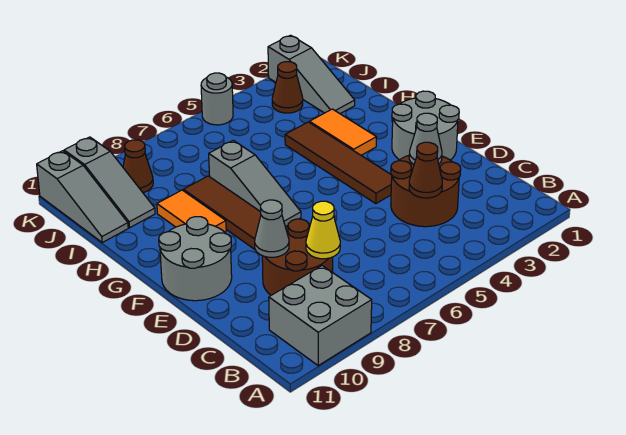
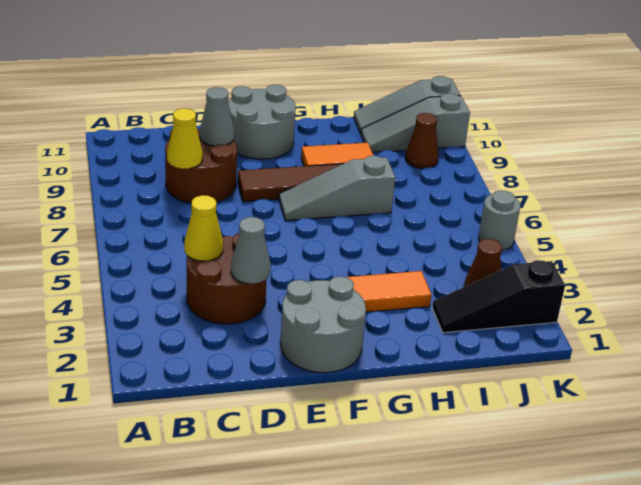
grey 2x2 brick [269,266,372,366] -> none
brown 1x1 cone [409,142,442,198] -> yellow 1x1 cone [184,195,223,261]
brown 1x4 tile [285,122,392,204] -> none
grey 1x3 slope [268,35,355,114] -> black 1x3 slope [432,260,565,333]

